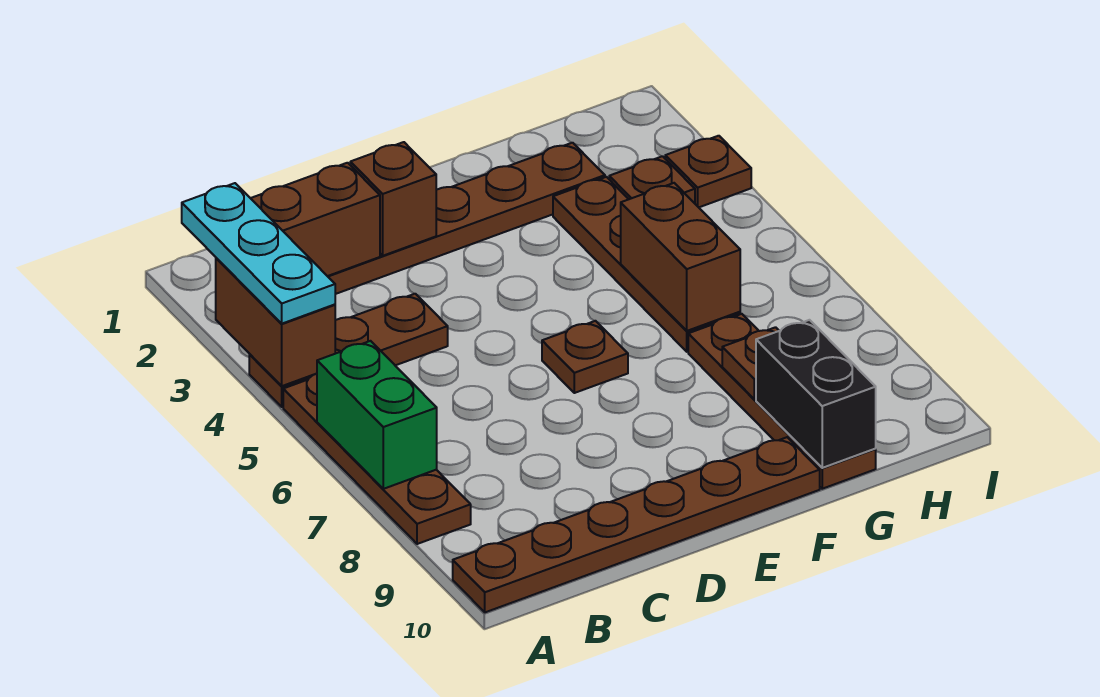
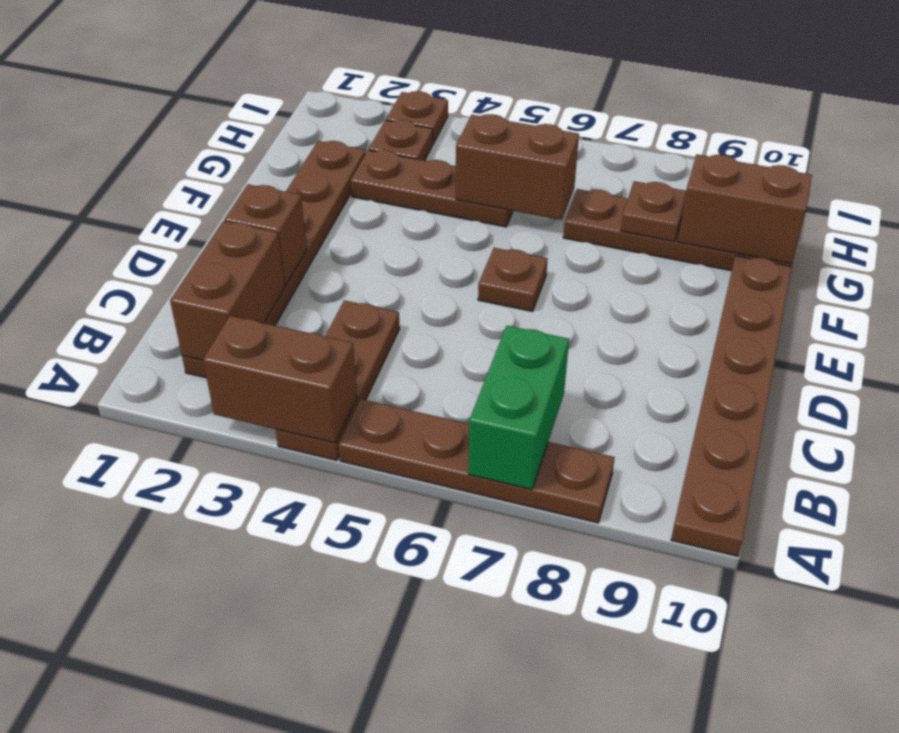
cyan 1x3 plate [182,183,335,324] -> none
green 1x2 brick [317,341,437,489] -> green 1x2 brick turned to [468,326,569,490]
brown 1x4 plate [553,177,740,352] -> brown 1x3 plate [350,150,513,227]
black 1x2 brick [756,320,876,468] -> brown 1x2 brick [678,154,812,264]

